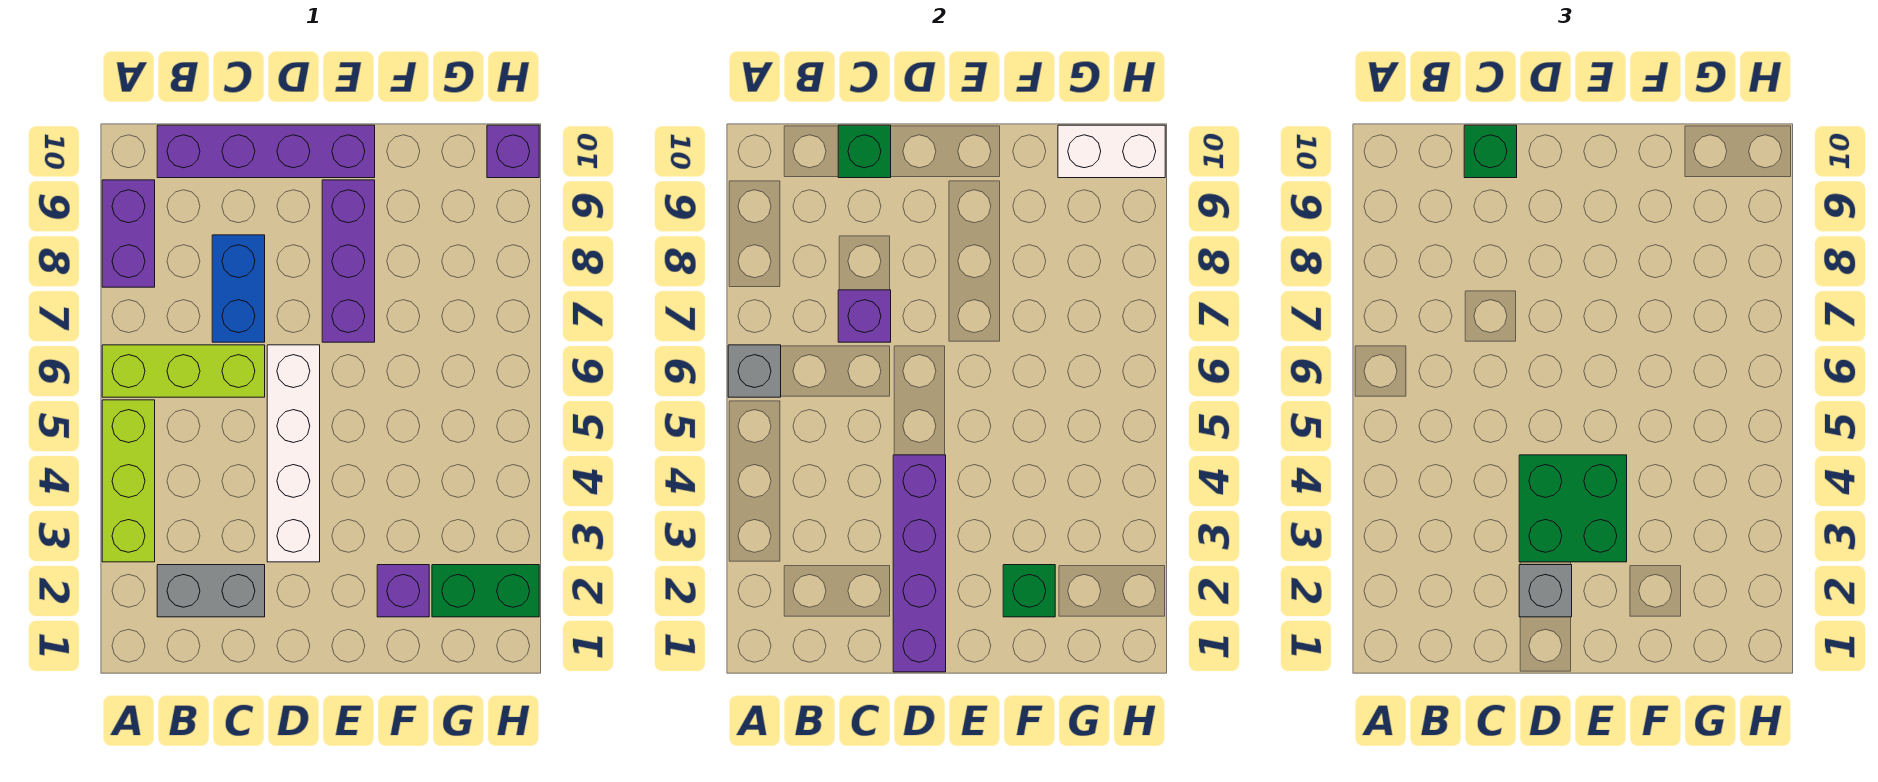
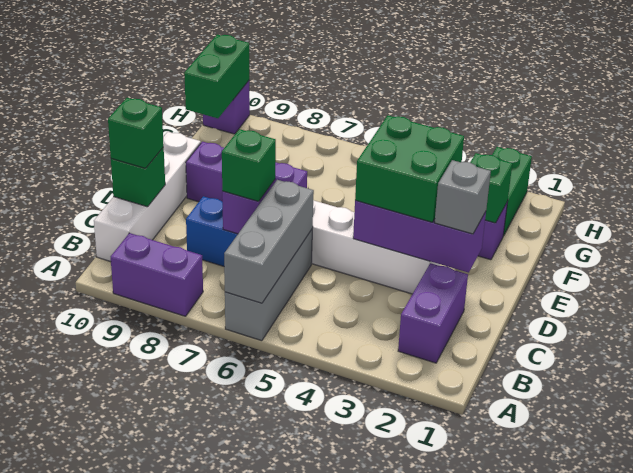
lime 1x3 brick [102,400,155,562] -> none
lime 1x3 brick [102,345,265,397] -> grey 1x3 brick [225,230,312,341]
grey 1x1 brick [728,345,781,397] -> grey 1x3 brick [224,180,314,303]
grey 1x2 brick [157,565,265,617] -> purple 1x2 brick [398,263,468,363]
purple 1x4 brick [157,125,375,178] -> white 1x4 brick [94,132,201,262]
none -> green 1x1 brick [222,129,276,201]
purple 1x4 brick [893,455,946,672] -> purple 1x3 brick [353,200,486,273]
white 1x2 brick [1058,125,1165,178] -> green 1x2 brick [184,34,249,118]

